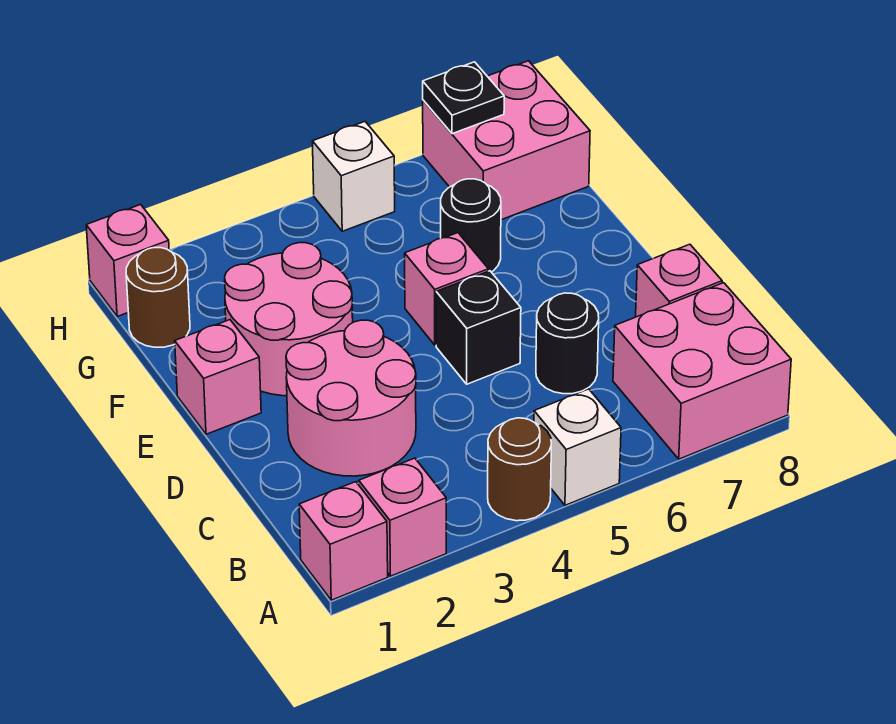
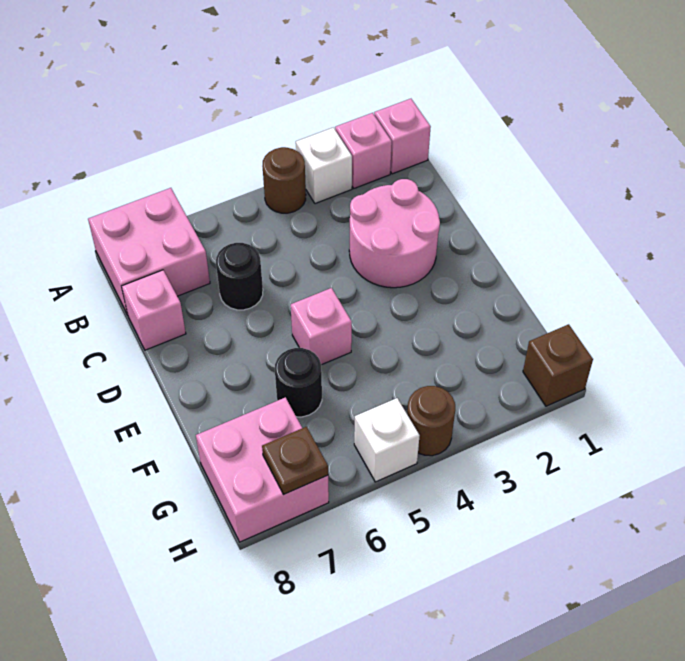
white 1x1 brick [534,389,621,505] -> white 1x1 brick moved to [296,127,352,204]
black 1x1 brick [436,271,521,384] -> none
pink 1x1 brick [175,320,261,434] -> none
pink 2x2 round brick [225,243,353,396] -> none
brown 1x1 round brick [126,248,190,347] -> brown 1x1 round brick moved to [407,386,455,456]
pink 1x1 brick [86,205,169,316] -> brown 1x1 brick [523,324,593,406]
black 1x1 plate [423,62,504,134] -> brown 1x1 plate [262,427,328,494]

